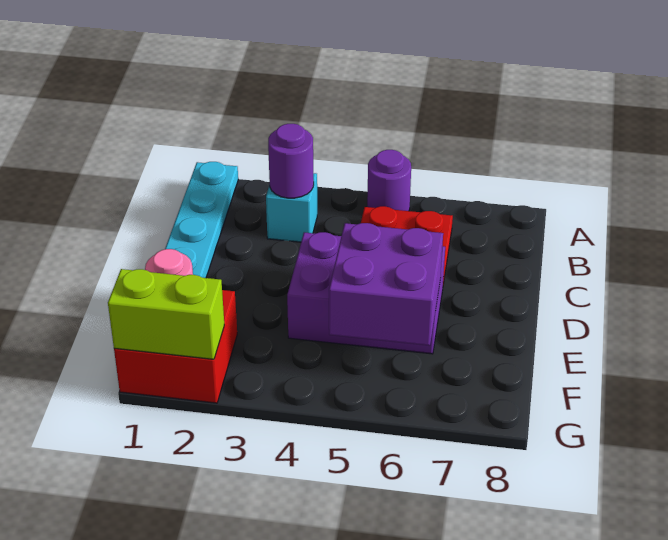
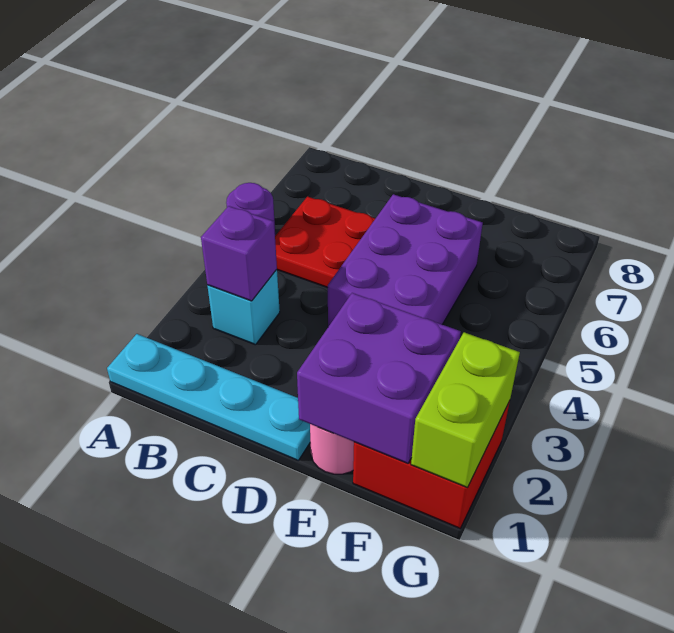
purple 1x1 round brick [268,124,314,198] -> purple 1x1 brick [201,206,277,301]
purple 2x2 brick [329,223,443,346] -> purple 2x2 brick moved to [297,293,461,463]

